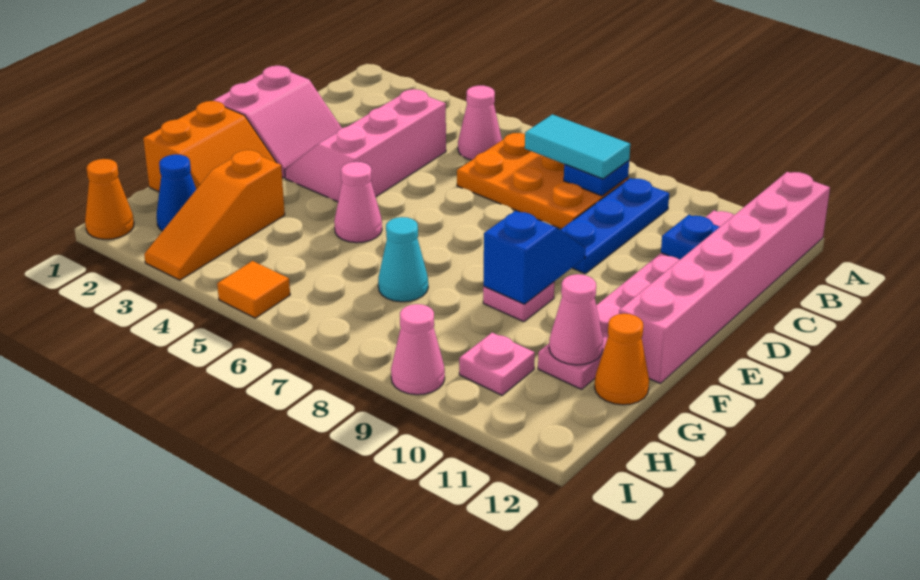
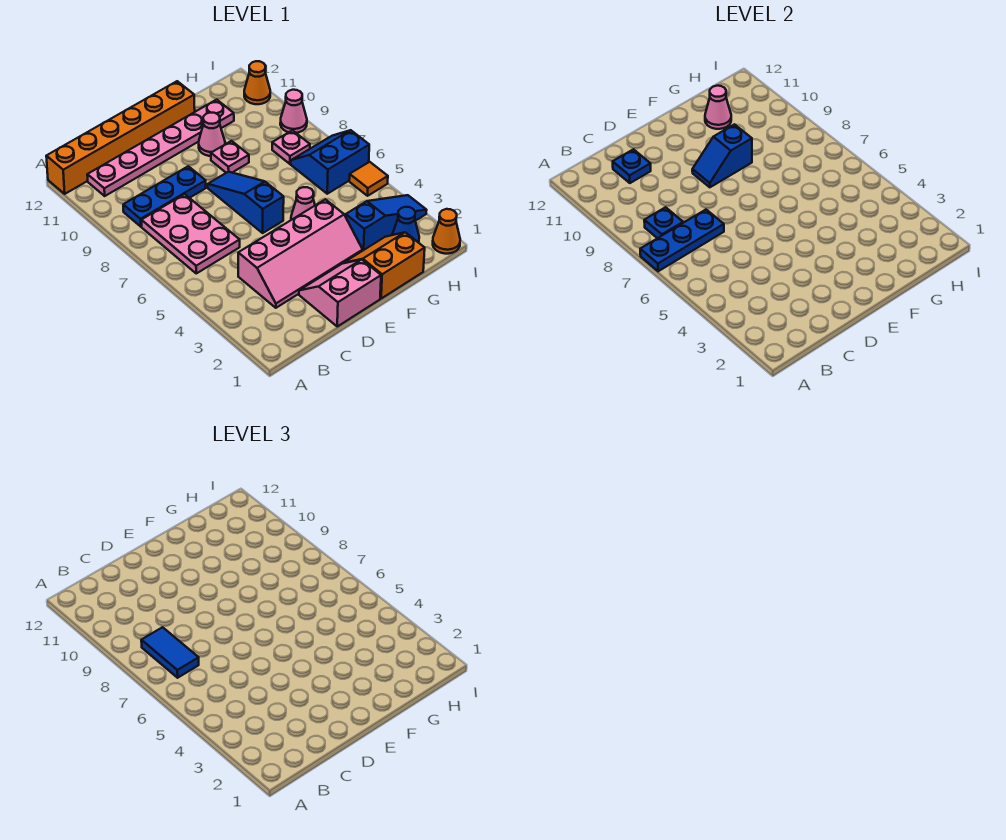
none -> blue 1x3 plate [640,210,724,271]
pink 1x6 brick [619,172,830,383] -> orange 1x6 brick [46,81,195,194]
pink 1x1 cone [458,86,502,160] -> pink 1x1 cone moved to [199,113,225,156]
orange 2x3 plate [457,133,628,229] -> pink 2x3 plate [141,194,240,273]
cyan 1x2 tile [525,114,630,179] -> blue 1x2 tile [141,627,199,678]
pink 2x3 slope [285,89,446,202] -> pink 2x4 slope [238,199,363,308]
none -> blue 1x3 slope [208,172,284,233]
orange 1x3 slope [144,150,285,280] -> blue 1x3 slope [346,195,427,250]
cyan 1x1 cone [378,217,428,302] -> none
orange 1x1 cone [595,314,649,405] -> orange 1x1 cone moved to [244,61,270,104]
none -> blue 2x2 slope [291,130,369,194]
pink 1x1 plate [459,333,535,395] -> pink 1x1 plate moved to [272,130,310,164]

